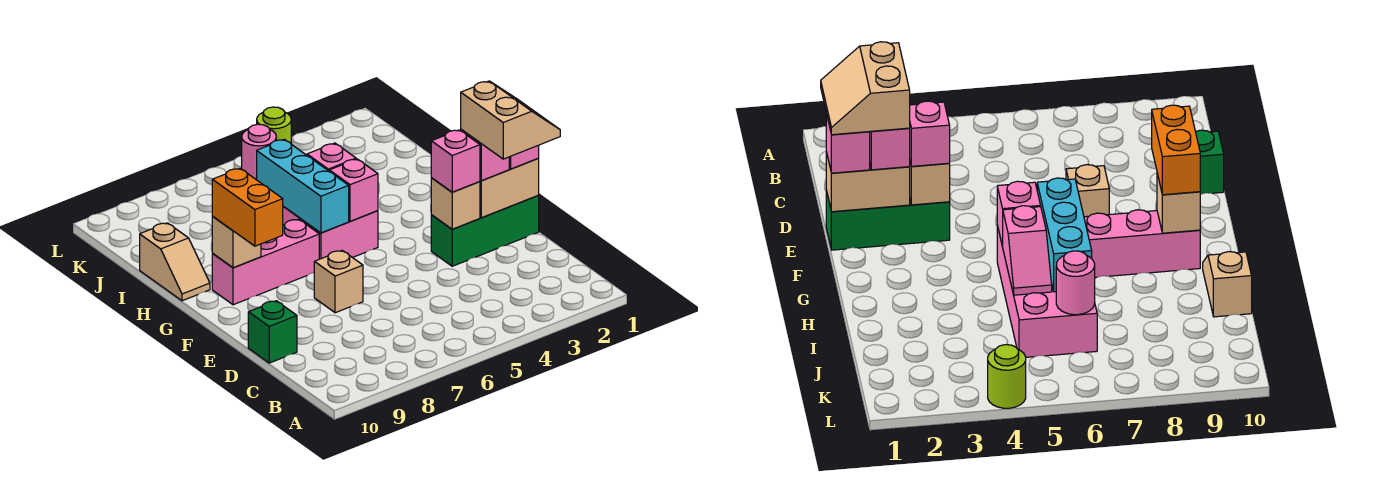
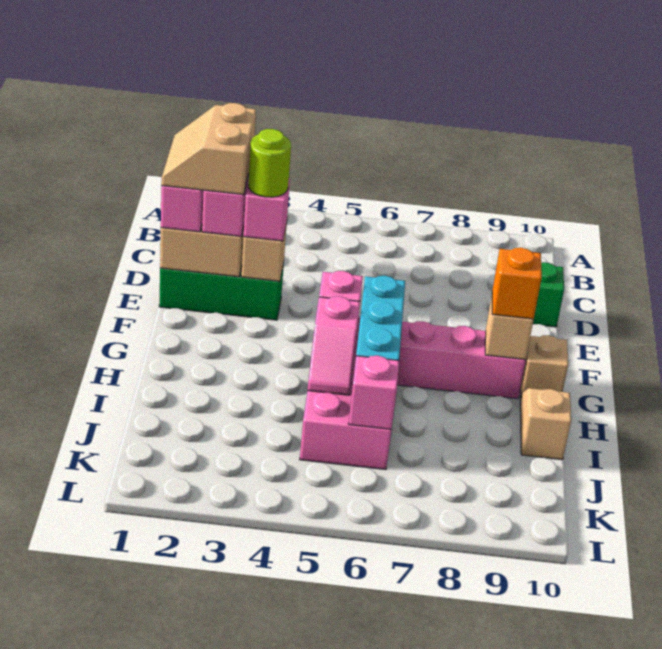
tan 1x1 brick [314,250,363,313] -> tan 1x1 brick moved to [520,335,568,399]
orange 1x2 brick [212,168,283,246] -> orange 1x1 brick [492,248,542,319]
pink 1x1 round brick [242,124,276,180] -> pink 1x1 brick [349,356,399,429]
lime 1x1 round brick [257,107,291,143] -> lime 1x1 round brick moved to [248,129,291,197]

